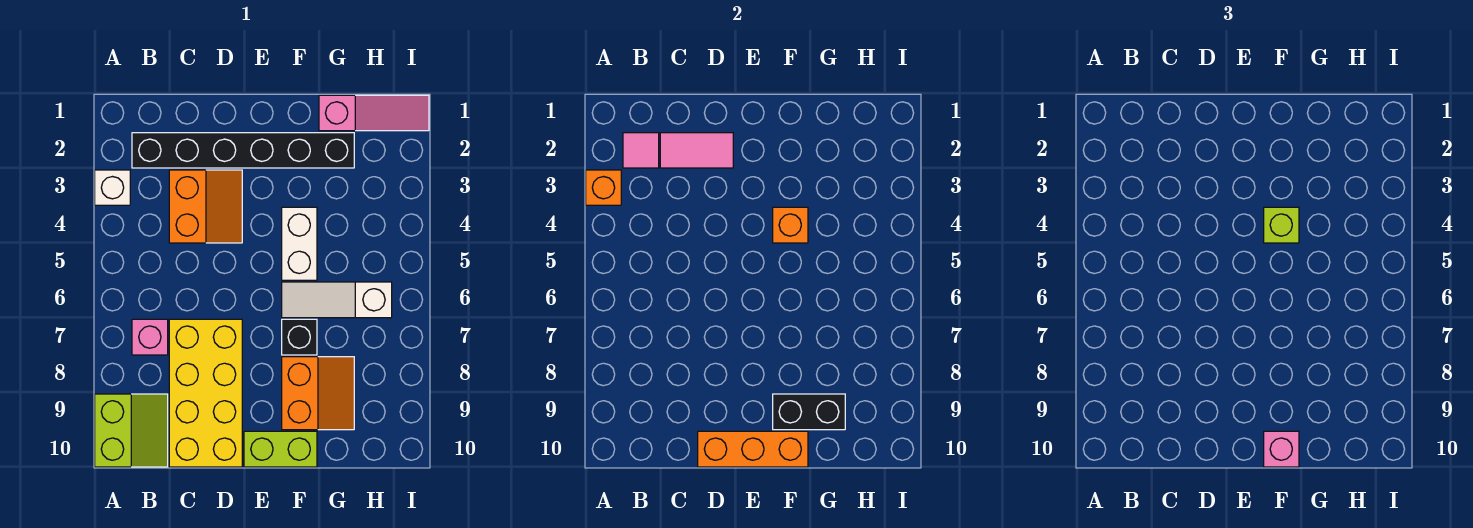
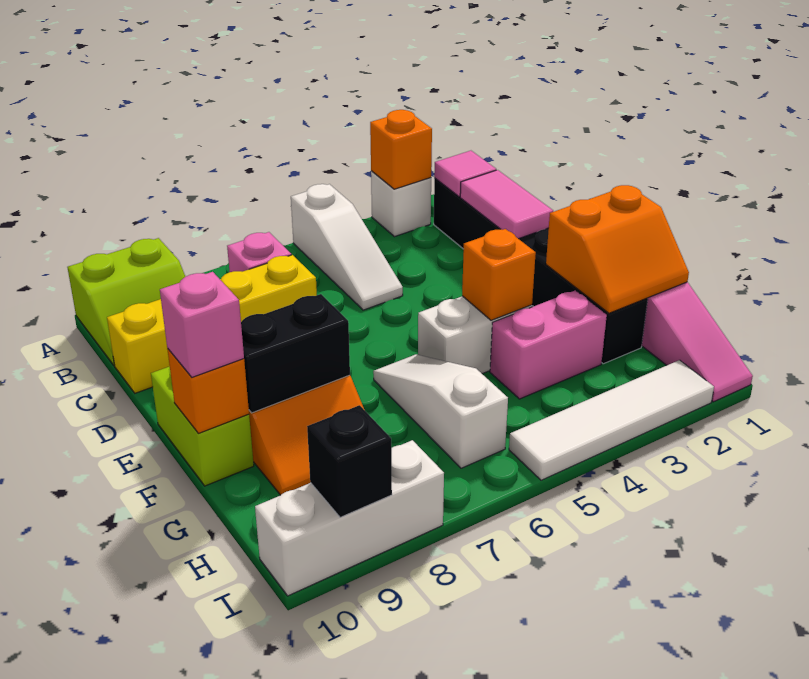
none -> white 1x3 slope [291,184,403,310]
orange 2x2 slope [169,170,242,243] -> orange 2x2 slope moved to [546,185,689,313]
yellow 2x4 brick [169,319,242,467] -> yellow 1x4 brick [107,255,317,393]
orange 1x3 brick [698,431,808,467] -> orange 1x1 brick [167,349,249,433]
lime 1x1 brick [1264,207,1299,243] -> none
black 1x1 brick [282,319,317,355] -> black 1x1 brick moved to [307,405,392,517]
black 1x2 brick [773,394,845,430] -> black 1x2 brick turned to [241,294,350,413]
none -> pink 1x2 brick [490,290,607,399]
none -> white 1x4 tile [509,360,714,480]
none -> white 1x3 brick [255,440,444,596]

